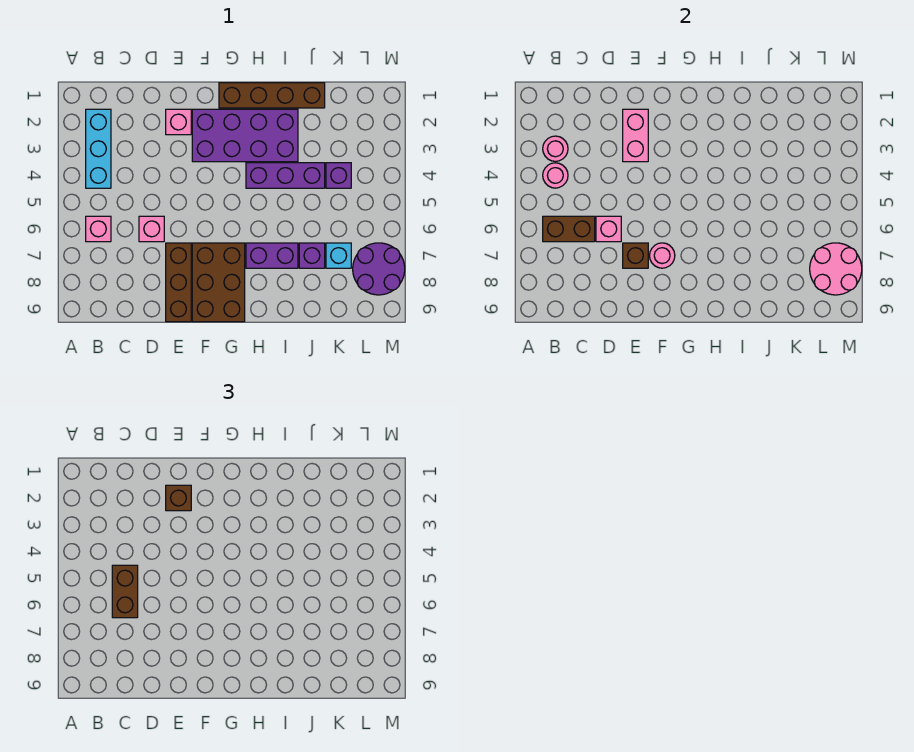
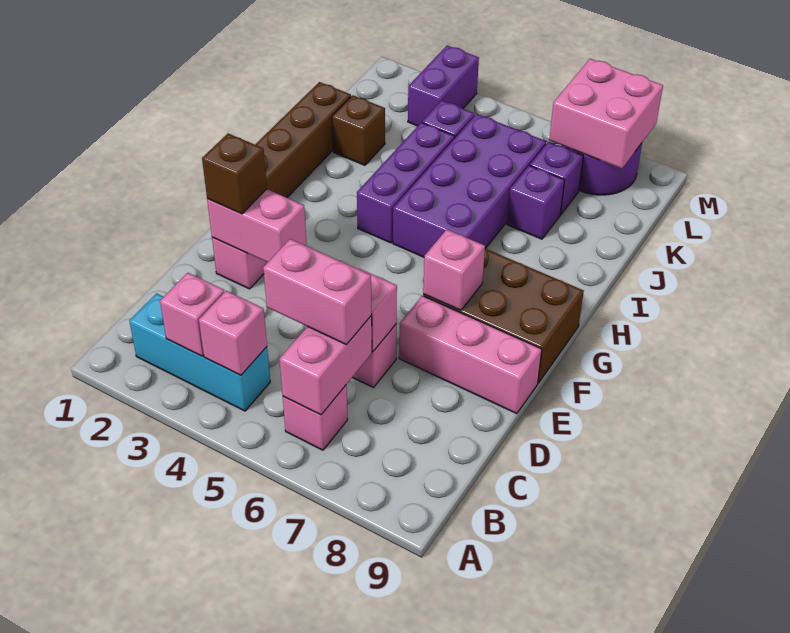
pink 1x1 round brick [543,136,568,161] -> pink 1x1 brick [160,273,224,356]
pink 1x1 round brick [543,163,568,188] -> pink 1x1 brick [199,291,267,375]
brown 1x2 brick [543,216,595,242] -> pink 1x2 brick [279,316,372,415]
brown 1x2 brick [112,565,138,618] -> pink 1x2 brick [263,239,372,345]
brown 1x3 brick [166,243,191,322] -> pink 1x3 brick [399,296,542,414]
brown 1x1 brick [623,243,648,268] -> brown 1x1 brick moved to [332,95,385,165]
purple 2x4 brick [192,109,298,162] -> purple 2x4 brick moved to [393,114,546,257]
pink 1x1 round brick [649,243,675,268] -> pink 1x1 brick [423,230,485,311]
purple 1x2 brick [246,243,298,268] -> purple 1x2 brick moved to [408,46,479,126]
cyan 1x1 brick [326,243,351,268] -> purple 1x1 brick [530,142,583,214]
pink 2x2 round brick [810,243,862,295] -> pink 2x2 brick [549,59,663,169]

